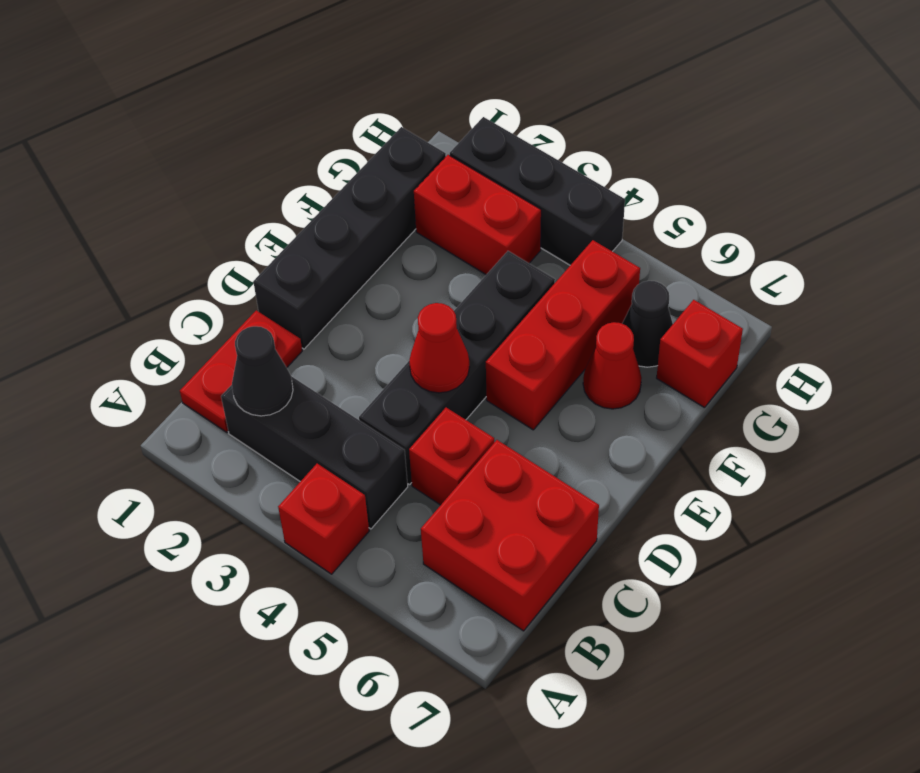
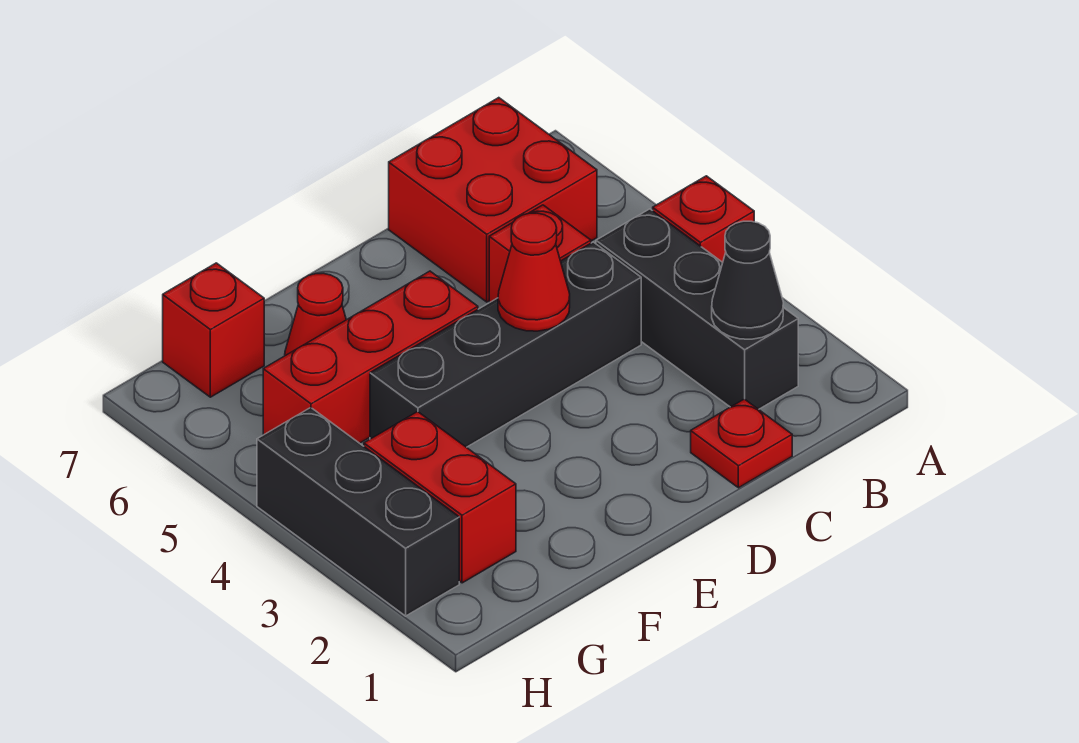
red 1x2 plate [180,310,302,432] -> red 1x1 plate [691,399,792,488]
black 1x4 brick [253,127,446,349] -> none
black 1x1 cone [622,281,673,367] -> none

